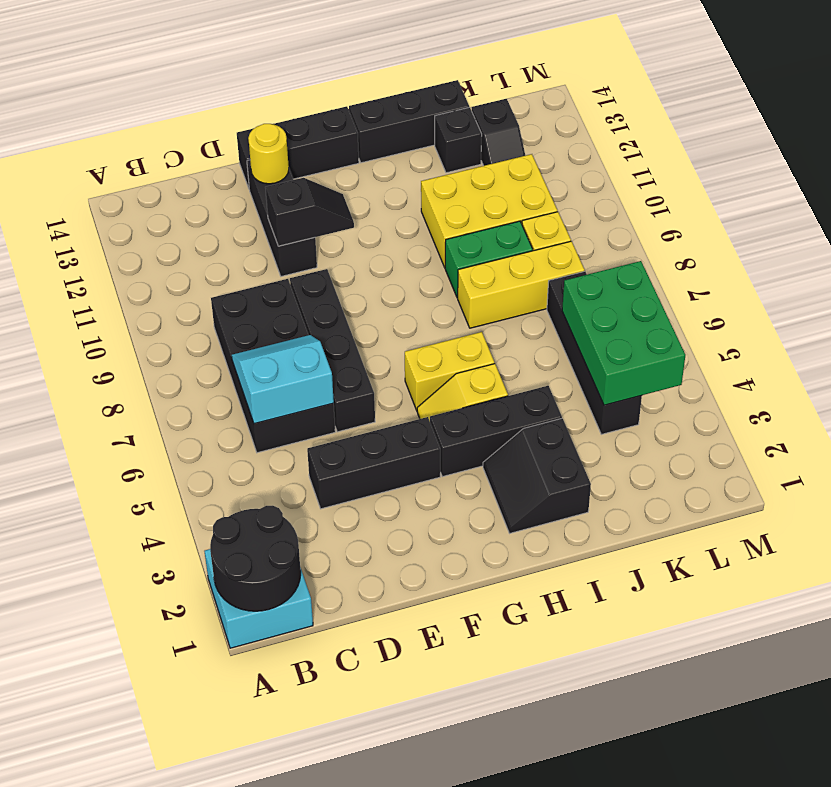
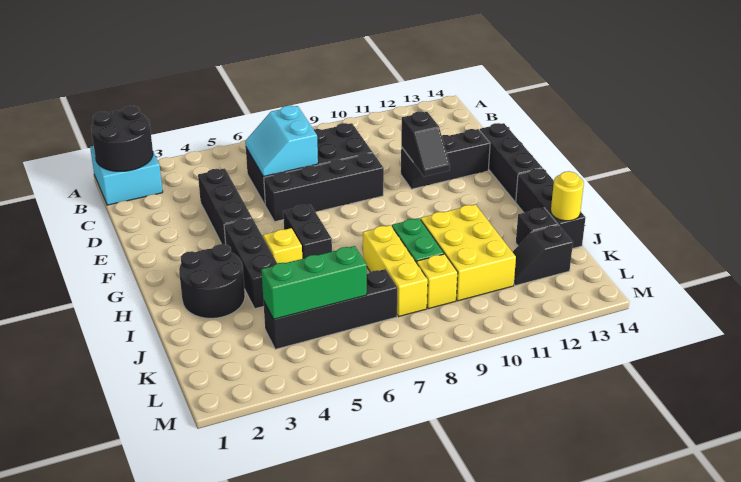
cyan 2x2 slope [232,335,334,424] -> cyan 2x2 slope turned to [245,106,318,177]
yellow 1x1 round brick [248,124,289,184] -> yellow 1x1 round brick moved to [551,171,584,221]
yellow 1x2 brick [405,332,494,410] -> black 1x2 brick [283,204,332,259]
black 2x2 slope [483,418,591,533] -> black 2x2 round brick [179,244,245,318]
green 2x3 brick [562,261,685,405] -> green 1x3 brick [261,246,367,319]

